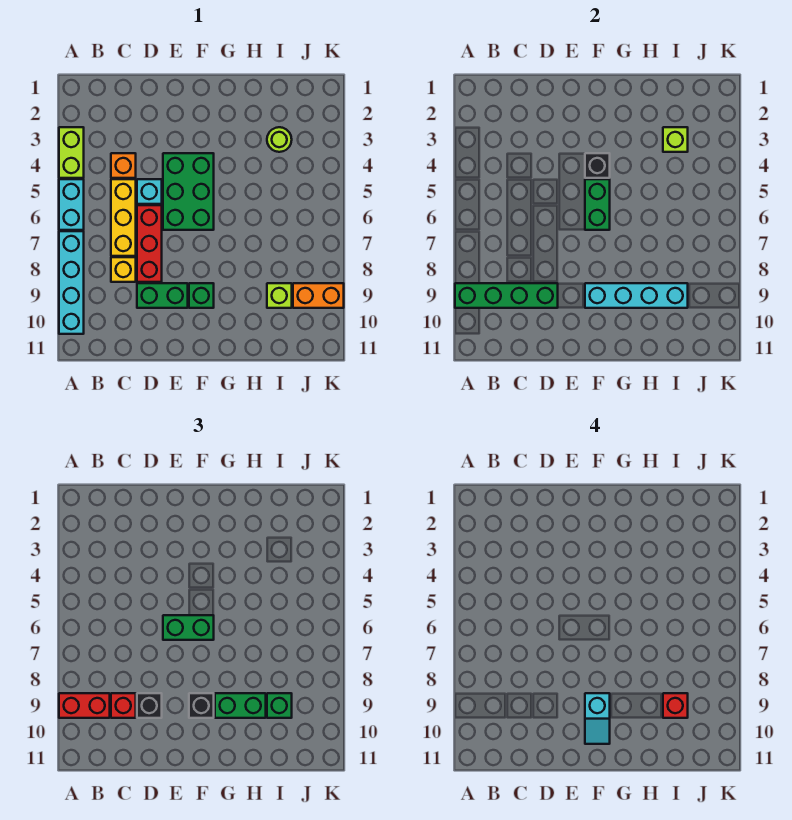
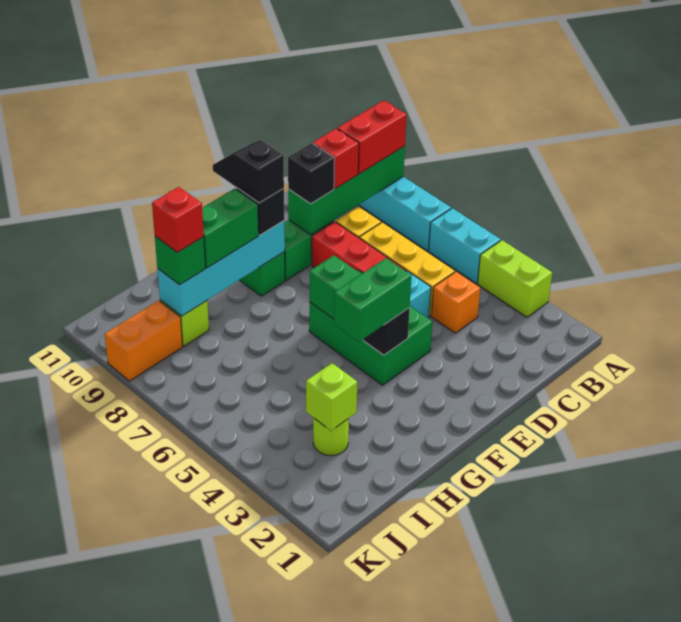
green 1x2 brick [163,615,214,640] -> green 1x2 brick moved to [334,258,411,342]
cyan 1x2 slope [585,693,610,744] -> black 1x2 slope [213,139,284,203]

